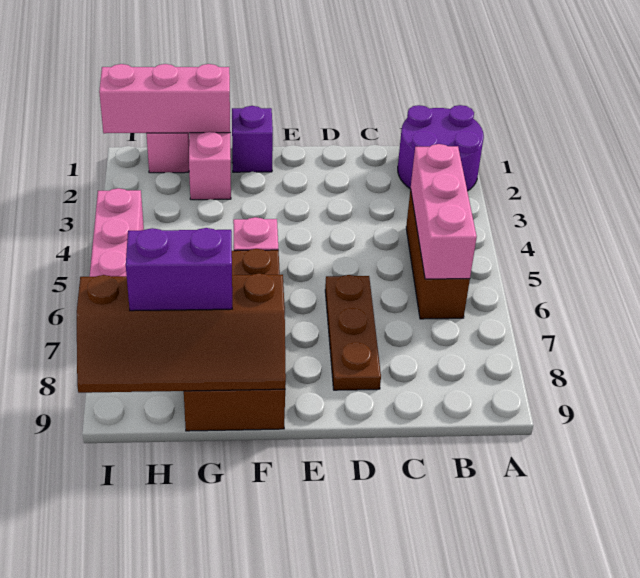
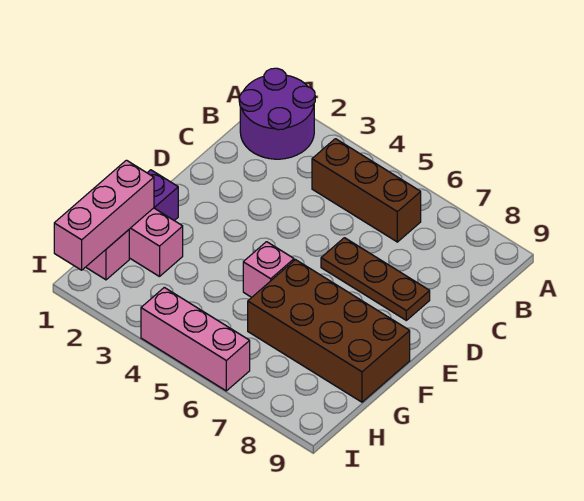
pink 1x3 brick [411,144,477,279] -> none
brown 2x4 slope [77,273,286,393] -> none
purple 1x2 brick [126,228,232,311] -> none

